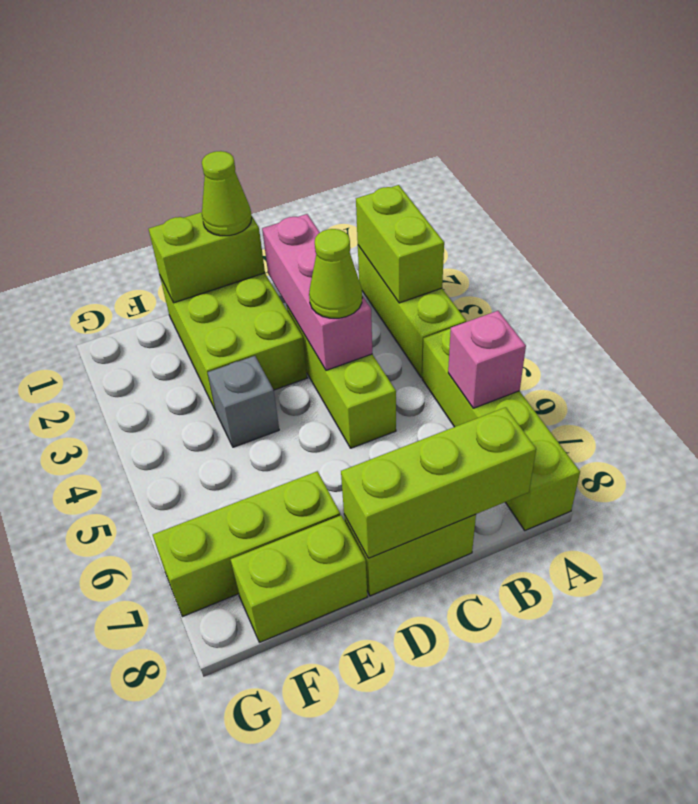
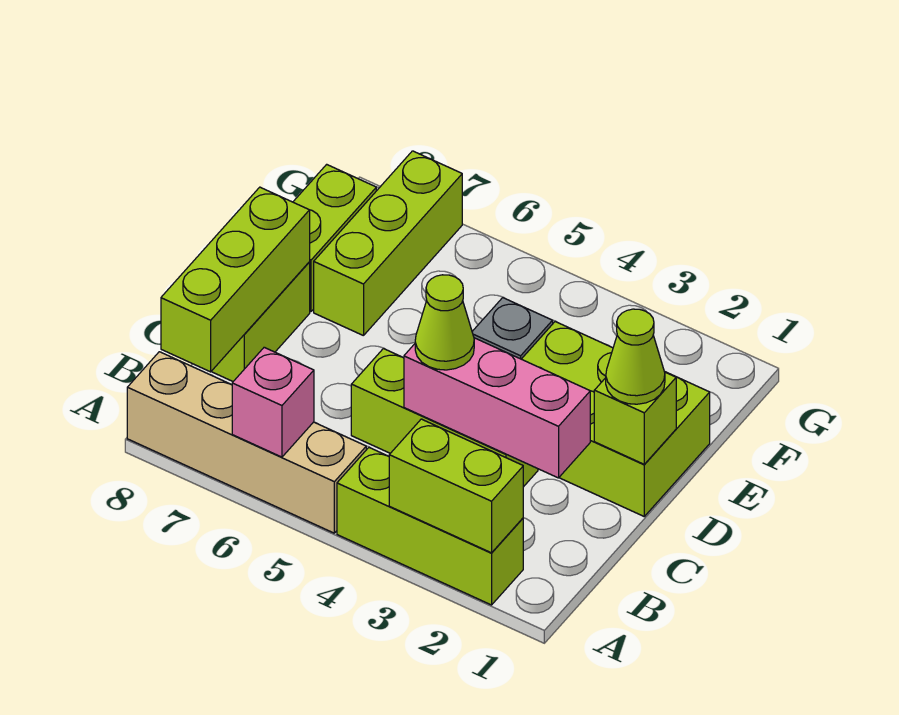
lime 1x4 brick [422,328,580,530] -> tan 1x4 brick [127,352,366,533]
lime 1x2 brick [149,212,265,303] -> lime 1x1 brick [594,372,676,464]

